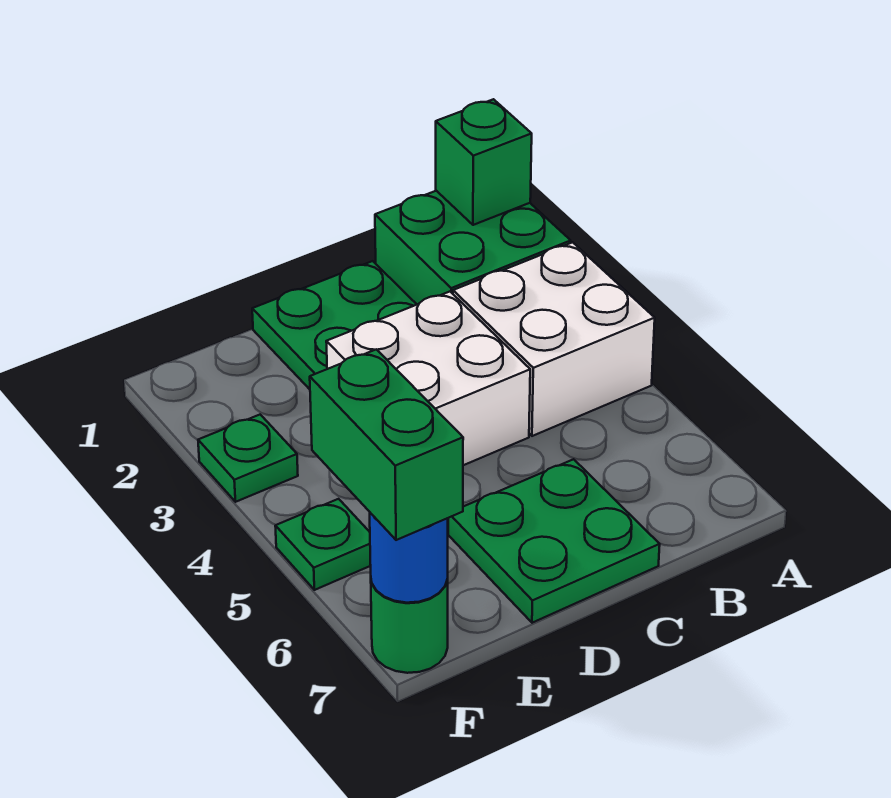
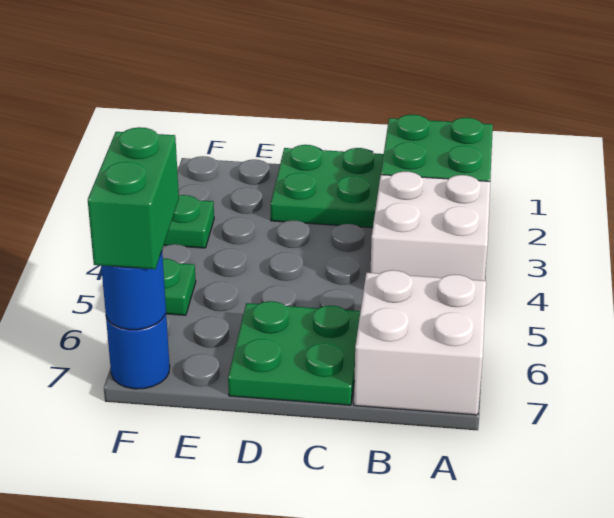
green 1x1 brick [436,99,532,225] -> none
white 2x2 brick [326,292,530,465] -> white 2x2 brick moved to [354,270,486,415]
green 1x1 round brick [371,579,448,673] -> blue 1x1 round brick [106,314,170,389]

